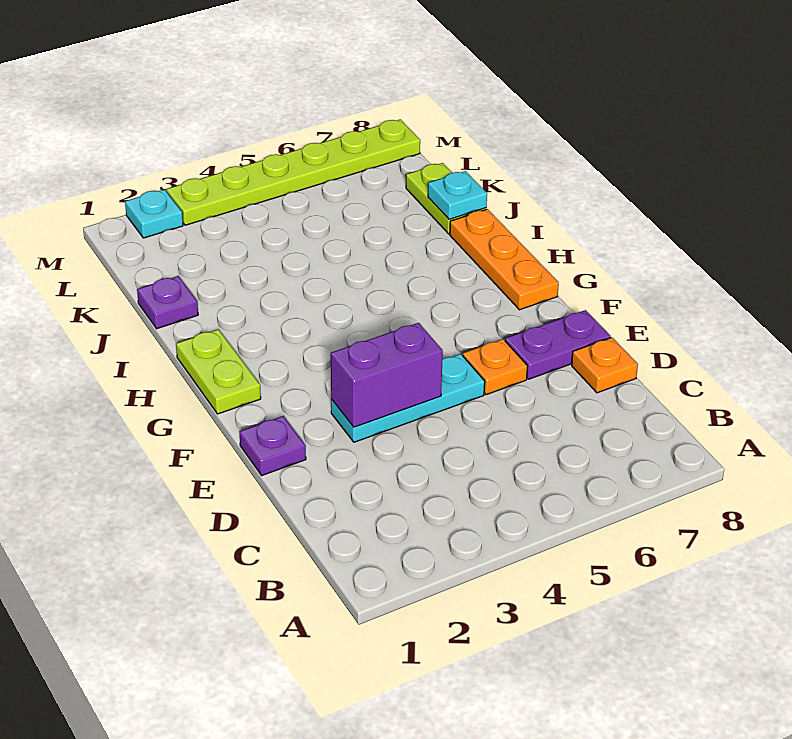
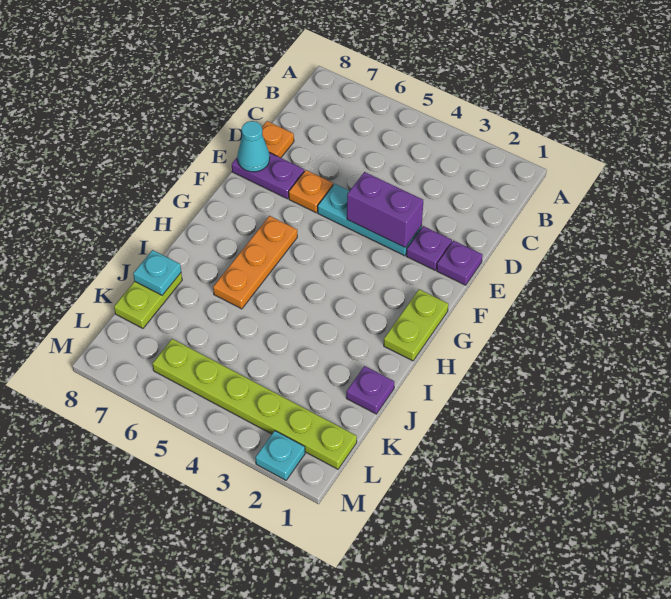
none -> purple 1x1 plate [406,226,452,270]
none -> cyan 1x1 cone [237,121,270,172]
orange 1x3 plate [450,209,559,310] -> orange 1x3 plate moved to [213,216,297,309]
lime 1x6 plate [167,119,420,225] -> lime 1x6 plate moved to [153,339,357,469]

